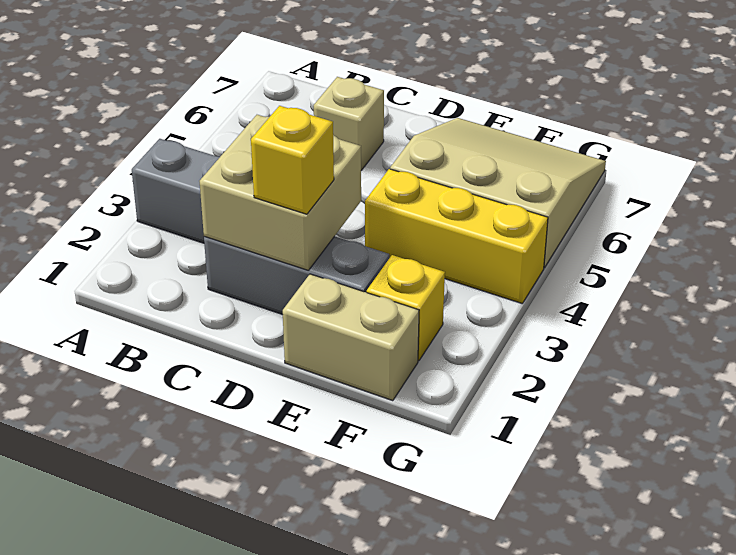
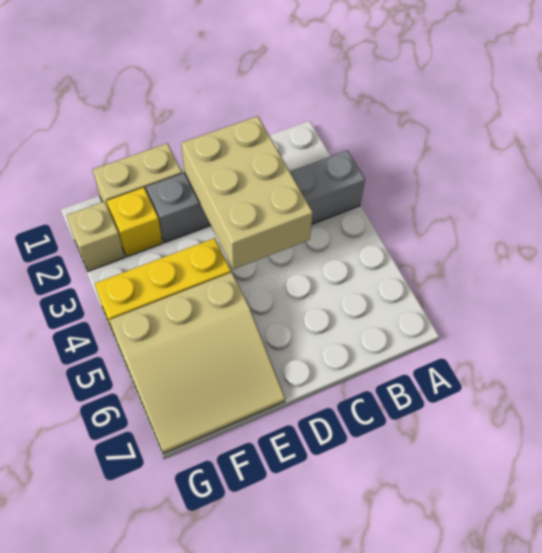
tan 2x2 brick [200,115,361,271] -> tan 2x3 brick [181,116,313,269]
tan 1x1 brick [314,77,384,170] -> tan 1x1 brick moved to [67,202,125,271]
yellow 1x1 brick [251,106,334,214] -> none

